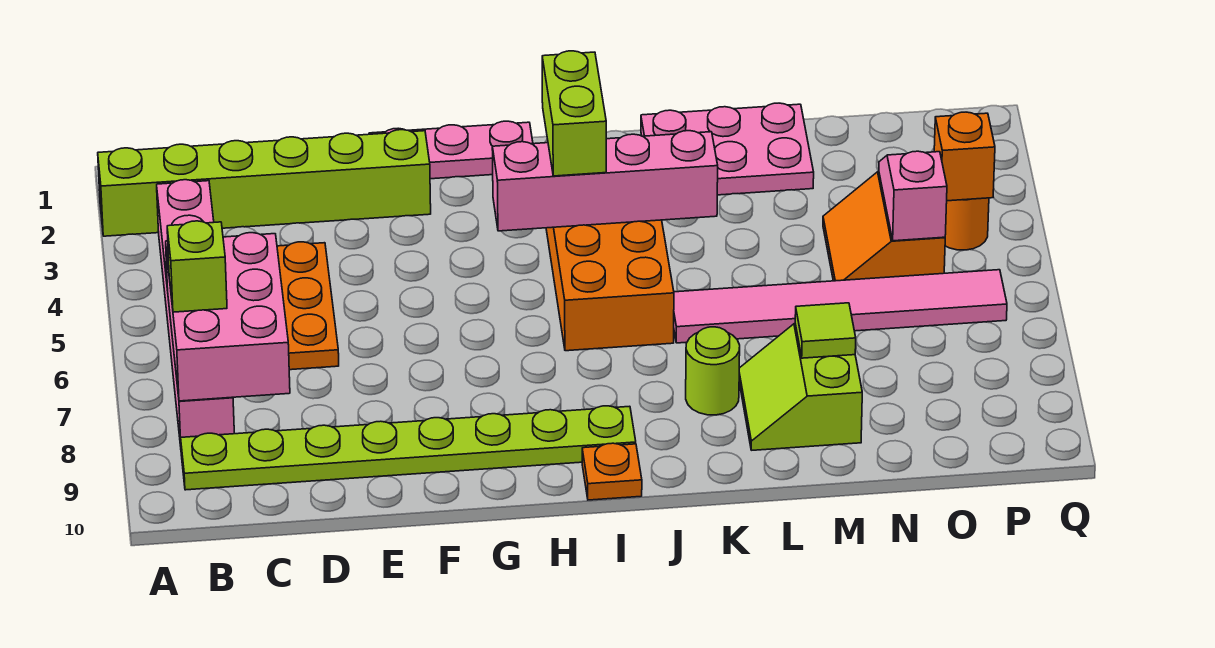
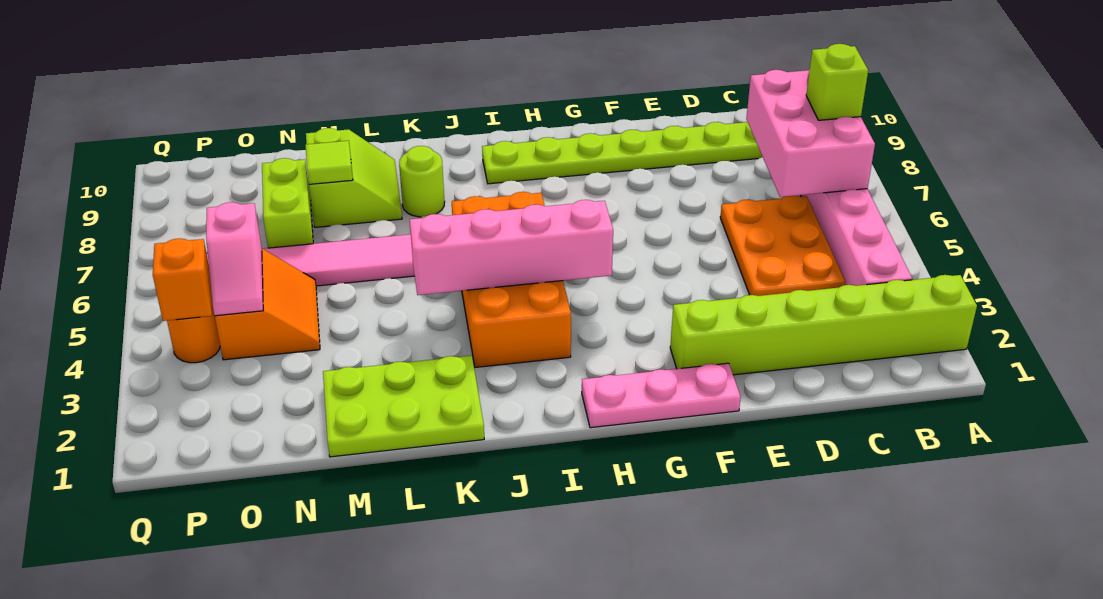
lime 1x2 brick [542,51,606,176] -> lime 1x2 brick moved to [262,158,313,248]
orange 1x1 plate [582,443,642,500] -> none
pink 2x3 plate [641,103,814,195] -> lime 2x3 plate [323,355,484,457]

